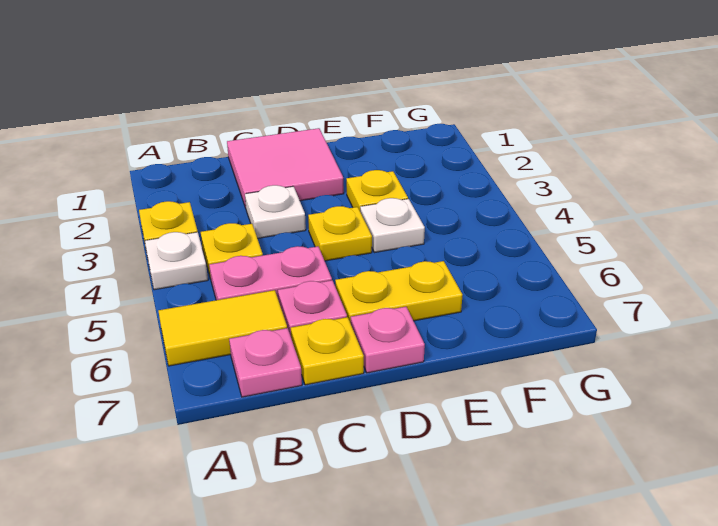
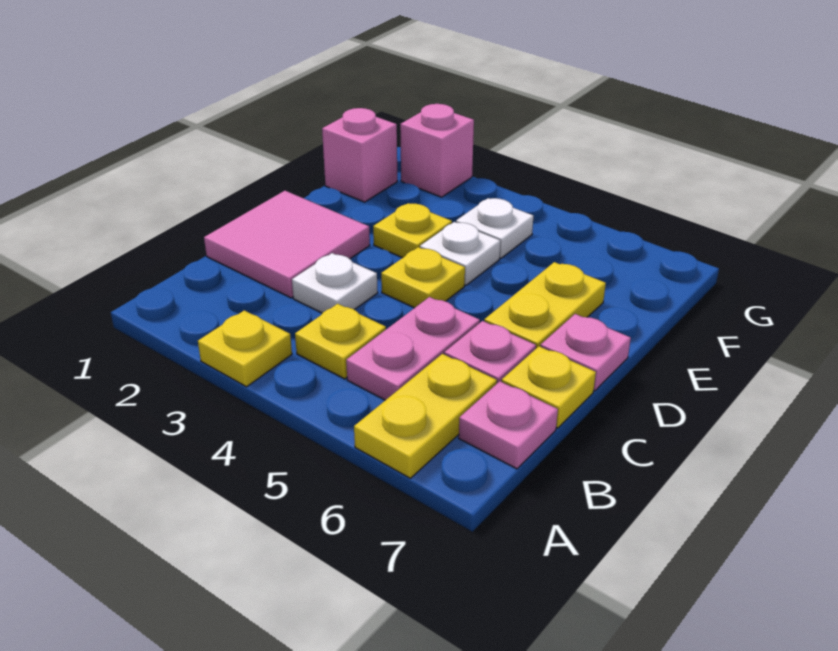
white 1x1 plate [145,232,208,290] -> white 1x1 plate moved to [456,198,533,258]
yellow 1x2 tile [158,290,287,366] -> yellow 1x2 plate [354,354,497,478]
none -> pink 1x1 brick [322,108,397,202]
none -> pink 1x1 brick [400,104,474,197]

